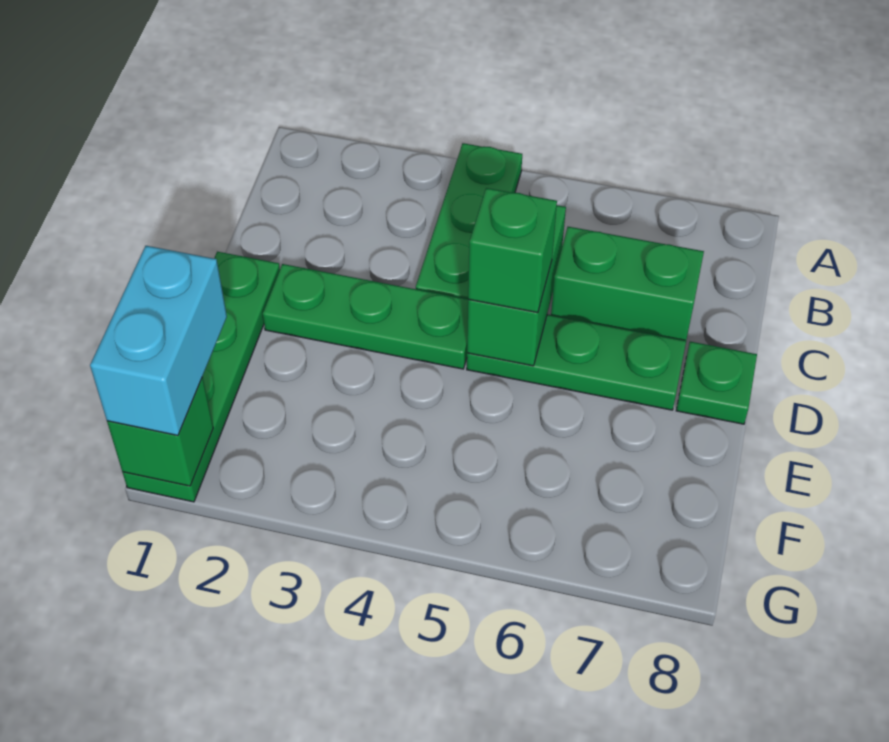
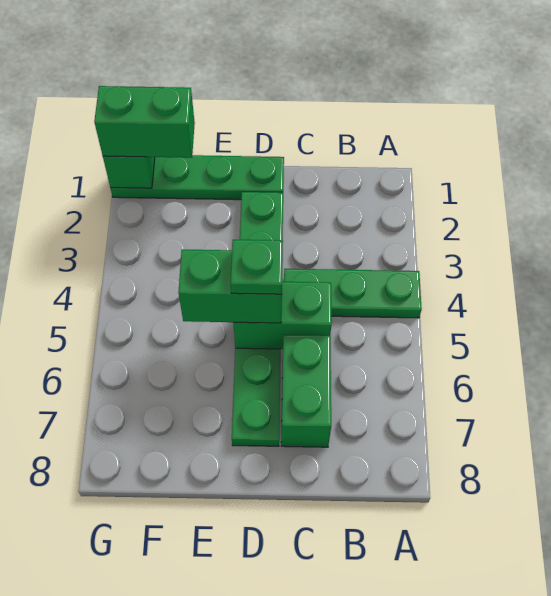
green 1x1 brick [468,188,557,313] -> green 1x2 brick [178,250,282,323]
green 1x1 plate [676,342,757,424] -> green 1x1 plate moved to [231,240,283,294]
cyan 1x2 brick [90,246,227,435] -> green 1x2 brick [94,86,195,158]

